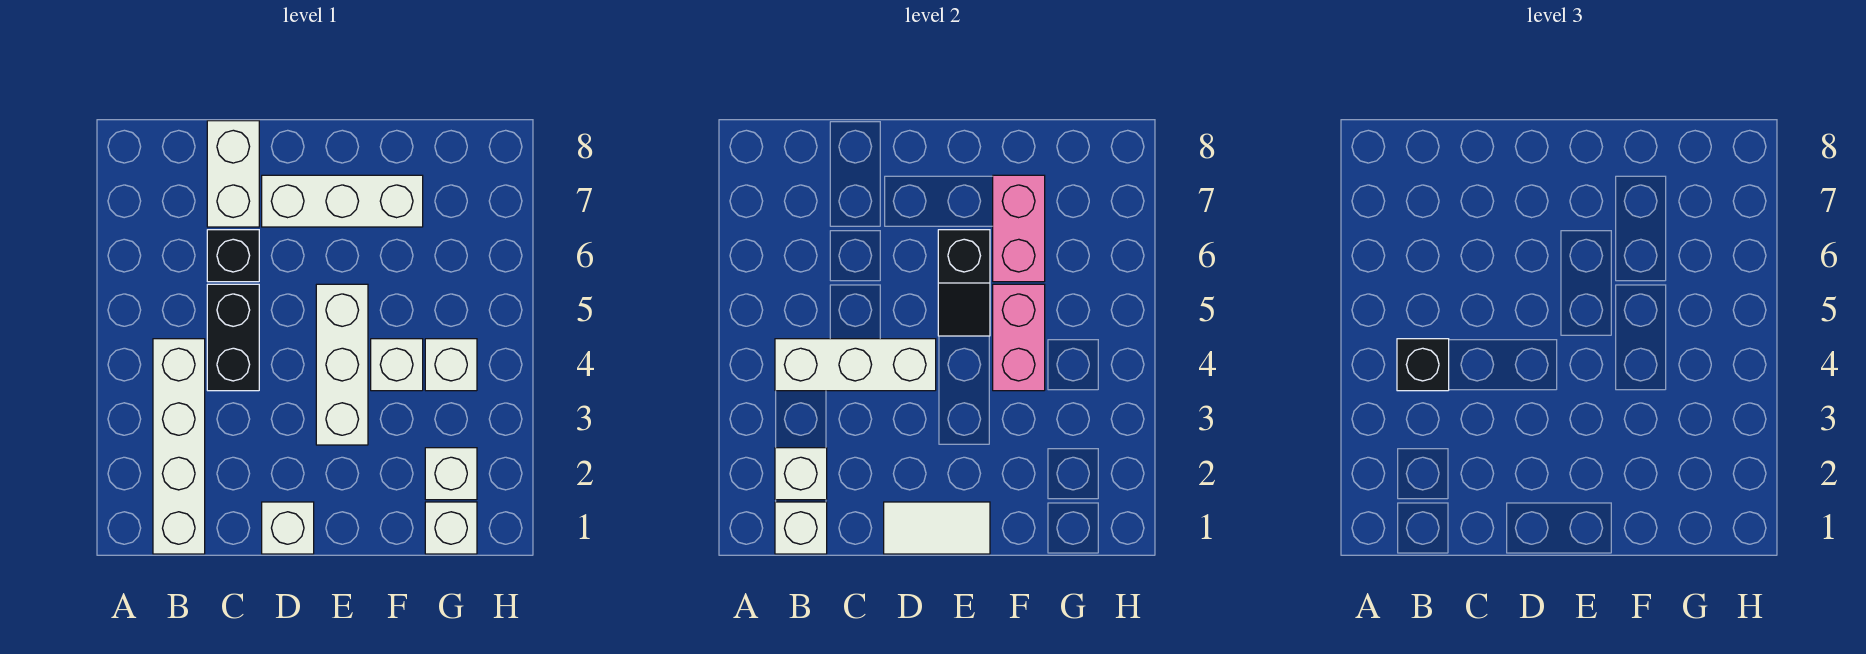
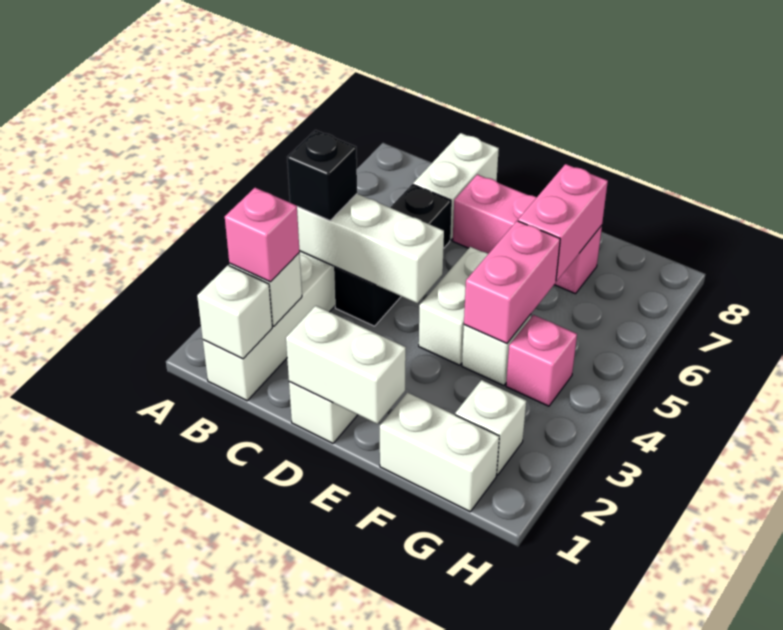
none -> pink 1x1 brick [225,188,300,282]
white 1x2 tile [884,502,990,554] -> white 1x2 brick [286,306,406,424]
white 1x3 brick [262,175,423,227] -> pink 1x3 brick [453,174,602,294]
white 1x3 brick [316,284,368,445] -> white 1x2 brick [419,247,488,365]
black 1x2 slope [938,230,990,336] -> none
white 1x1 brick [425,502,477,554] -> white 1x2 brick [380,393,499,512]
white 1x1 brick [425,339,477,391] -> pink 1x1 brick [506,315,577,406]

